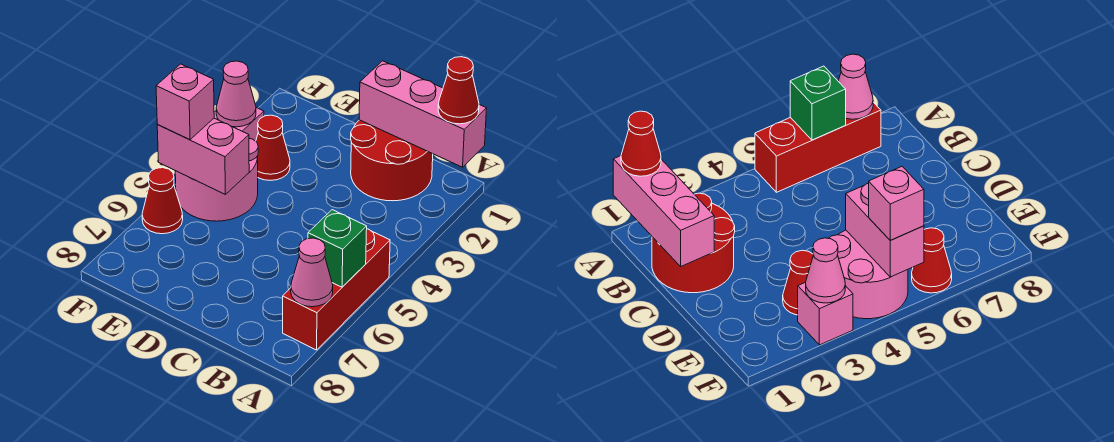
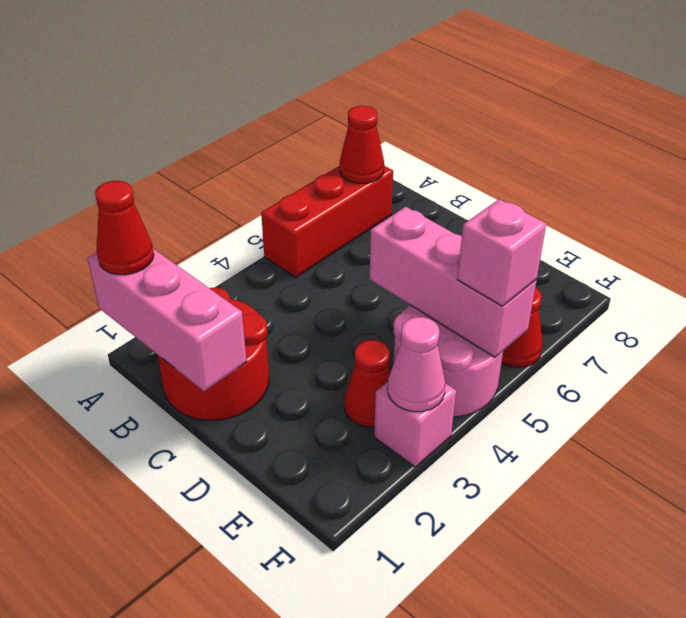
green 1x1 brick [308,210,367,287] -> none
pink 1x1 cone [291,238,333,307] -> red 1x1 cone [340,106,384,183]
pink 1x2 brick [157,118,249,194] -> pink 1x3 brick [370,207,537,357]

